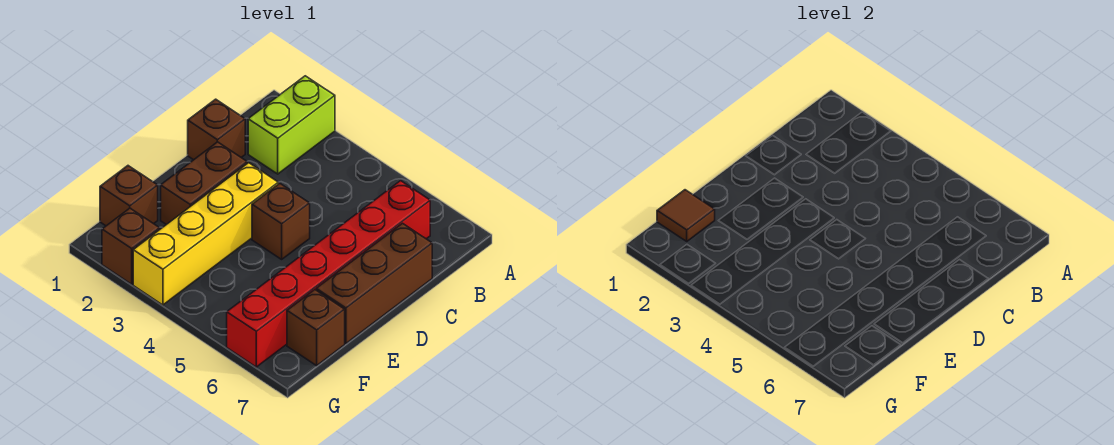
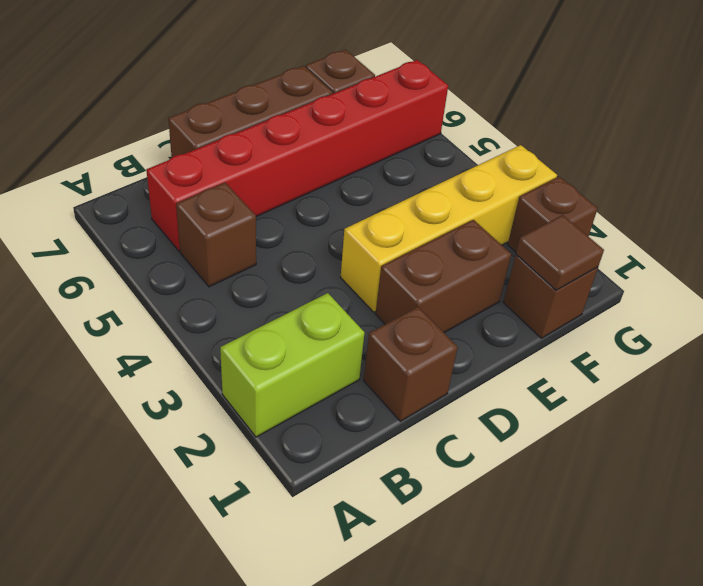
brown 1x1 brick [252,183,310,259] -> brown 1x1 brick moved to [176,183,256,287]

